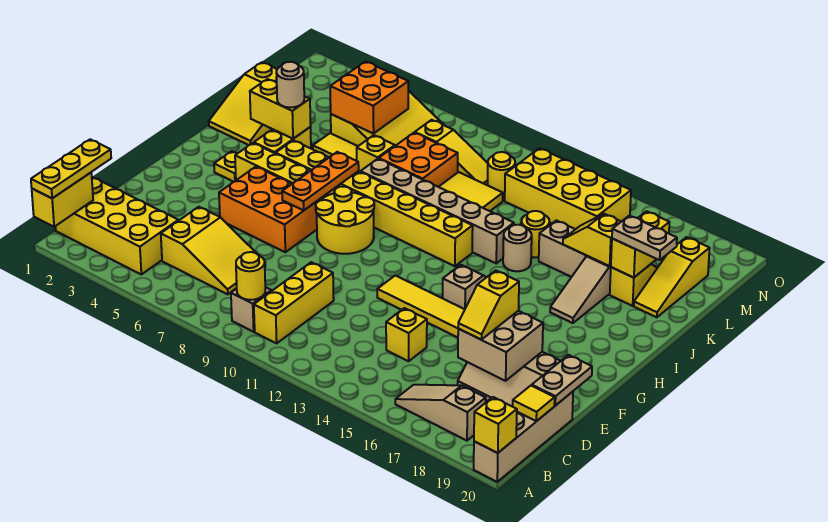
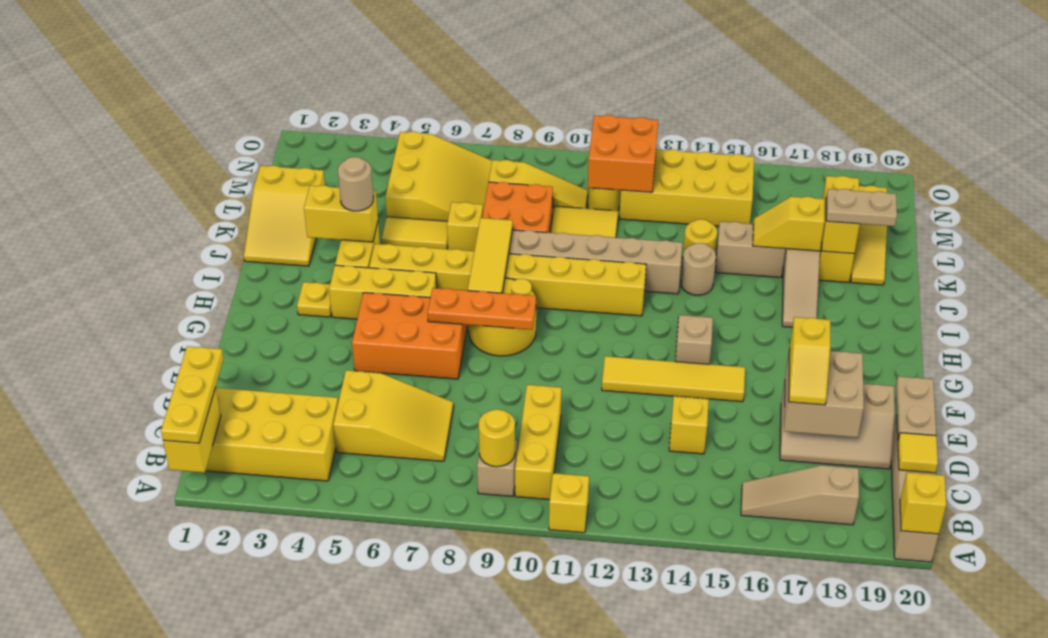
none -> yellow 1x1 brick [549,473,589,533]
orange 1x3 plate [282,152,359,211] -> orange 1x3 plate turned to [428,288,536,330]
none -> yellow 1x3 tile [468,218,513,293]
orange 2x2 brick [330,62,408,134] -> orange 2x2 brick moved to [588,115,658,192]

